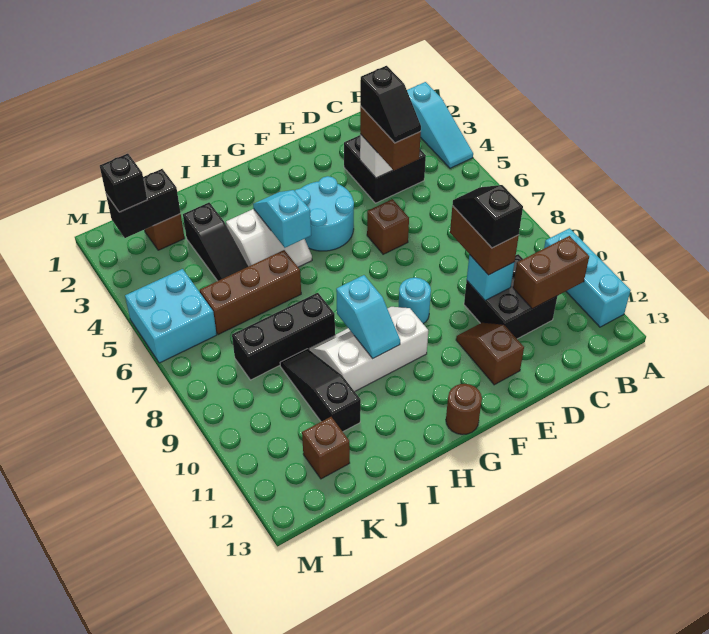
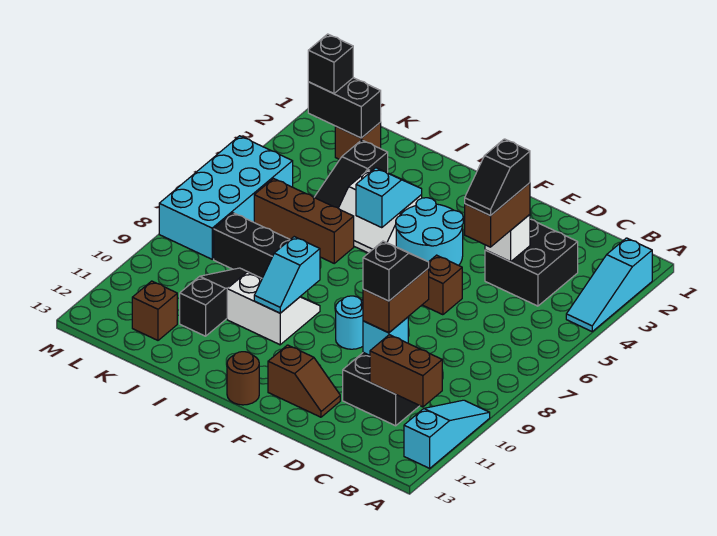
cyan 1x3 brick [544,228,631,327] -> cyan 1x3 slope [404,400,490,468]
brown 1x2 slope [456,323,524,385] -> brown 1x2 slope turned to [268,345,340,417]
white 2x3 slope [309,307,428,391] -> white 2x2 slope [227,272,320,345]
cyan 2x2 brick [125,269,217,363] -> cyan 2x4 brick [159,136,293,259]

